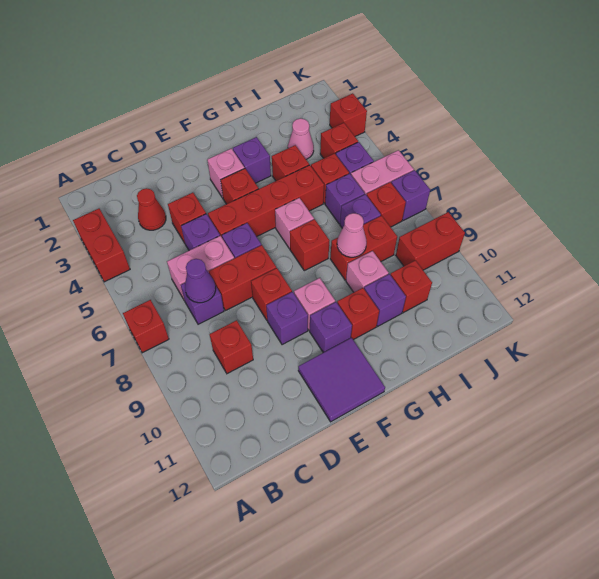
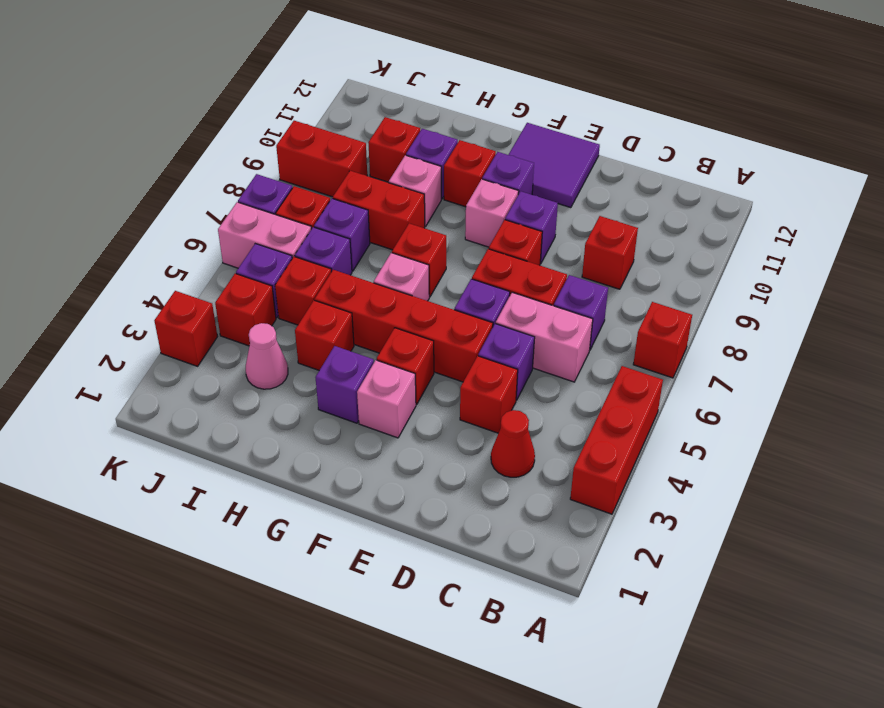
red 1x2 brick [73,209,130,282] -> red 1x3 brick [570,366,663,514]
purple 1x1 cone [185,259,216,303] -> none
pink 1x1 cone [337,213,367,257] -> none

